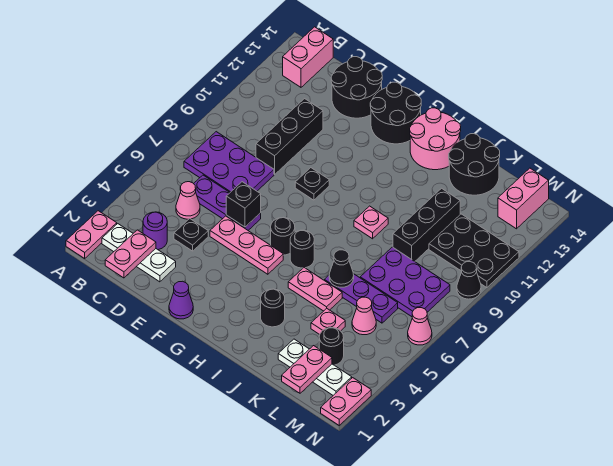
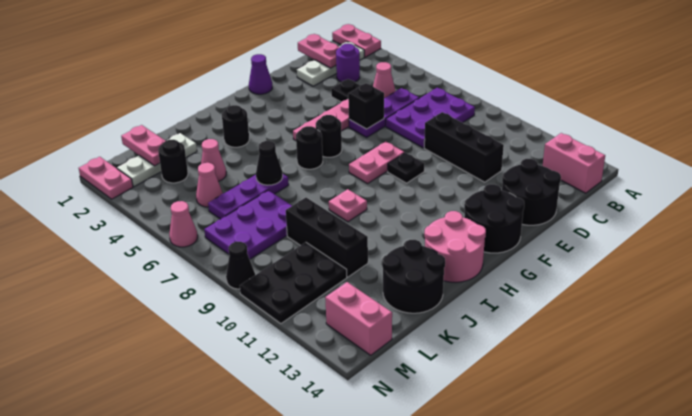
pink 1x2 plate [288,268,342,311] -> pink 1x2 plate moved to [349,141,404,184]
pink 1x1 plate [311,308,345,335] -> pink 1x1 cone [201,139,226,181]

